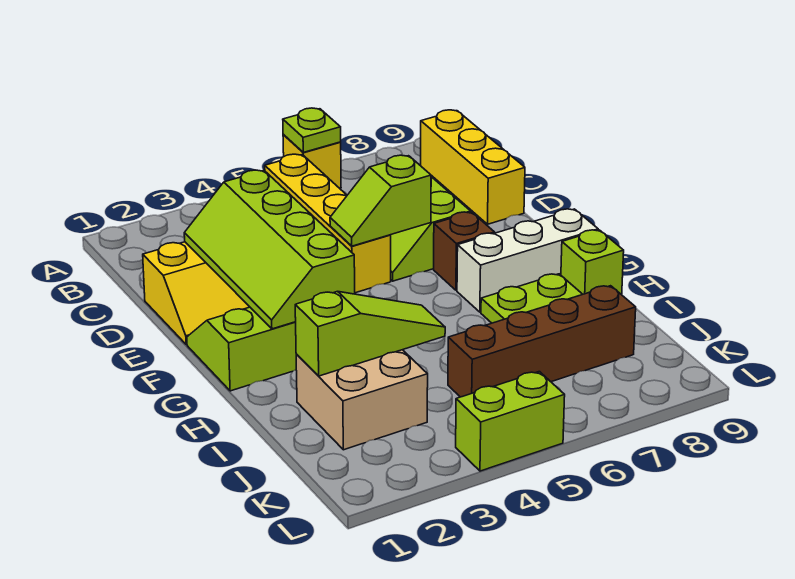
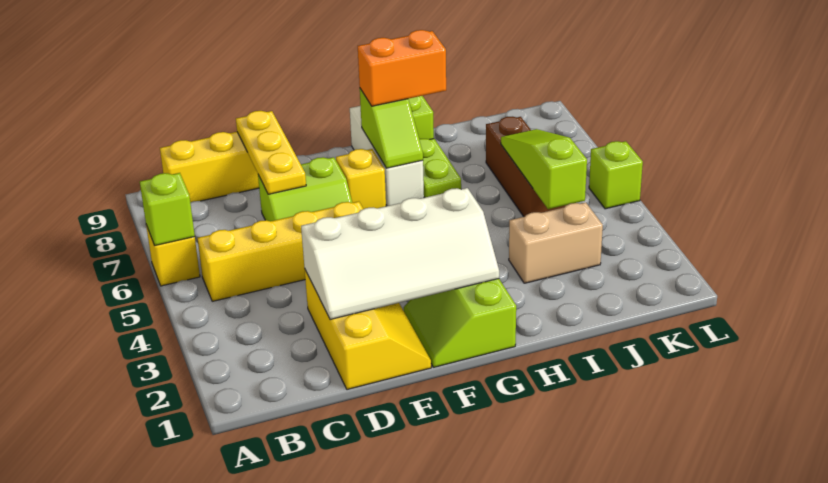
lime 1x1 plate [283,108,341,152] -> lime 1x1 brick [140,173,195,245]
lime 2x4 slope [184,170,355,329] -> white 2x4 slope [301,188,499,320]
none -> yellow 1x3 plate [236,111,306,194]
lime 1x2 slope [330,155,431,246] -> lime 1x2 slope moved to [360,89,423,168]
brown 1x1 brick [434,212,495,290] -> yellow 1x1 brick [336,149,386,209]
none -> orange 1x2 brick [358,30,446,106]
tan 2x2 brick [296,350,428,450] -> tan 1x2 brick [509,202,603,283]
lime 1x3 slope [295,291,445,376] -> lime 1x3 slope moved to [501,129,587,209]
brown 1x4 brick [448,286,636,397] -> brown 1x3 brick [486,117,566,217]
lime 1x2 brick [456,372,565,471] -> lime 1x1 brick [589,141,643,209]

